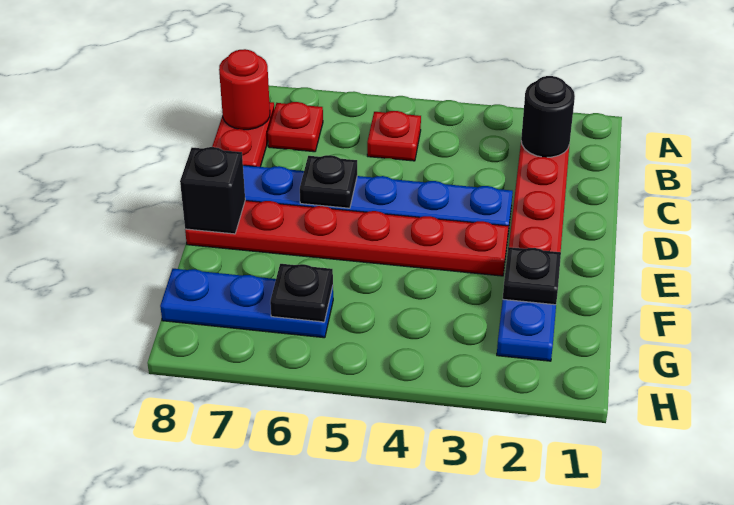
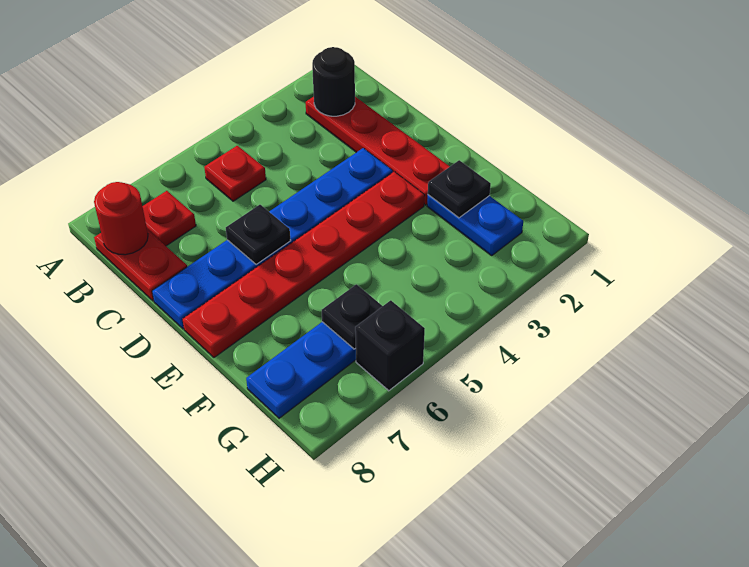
black 1x1 brick [180,147,245,234] -> black 1x1 brick moved to [355,300,425,391]

